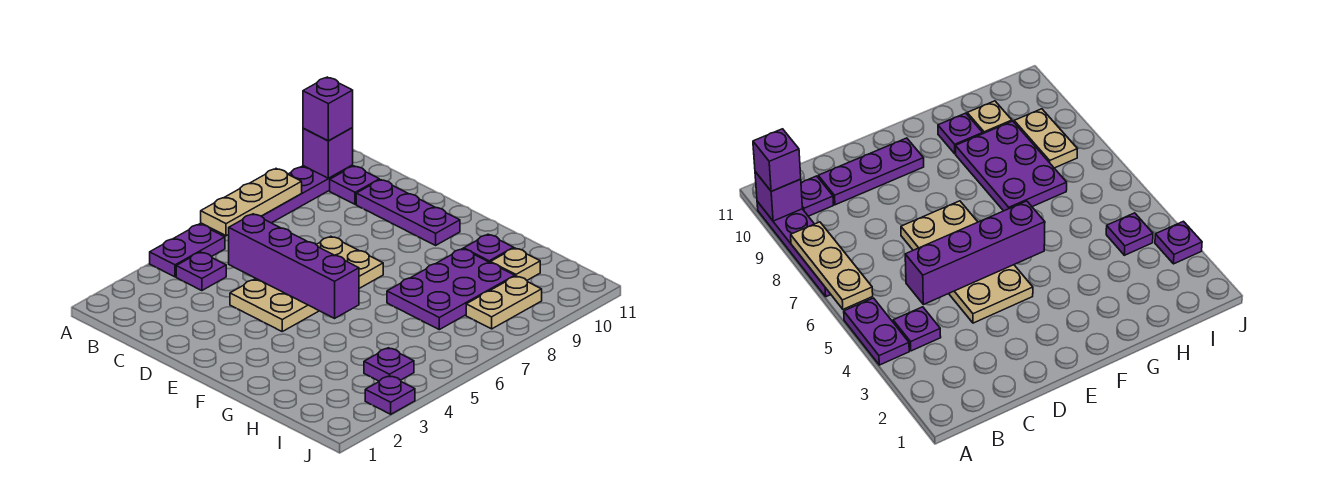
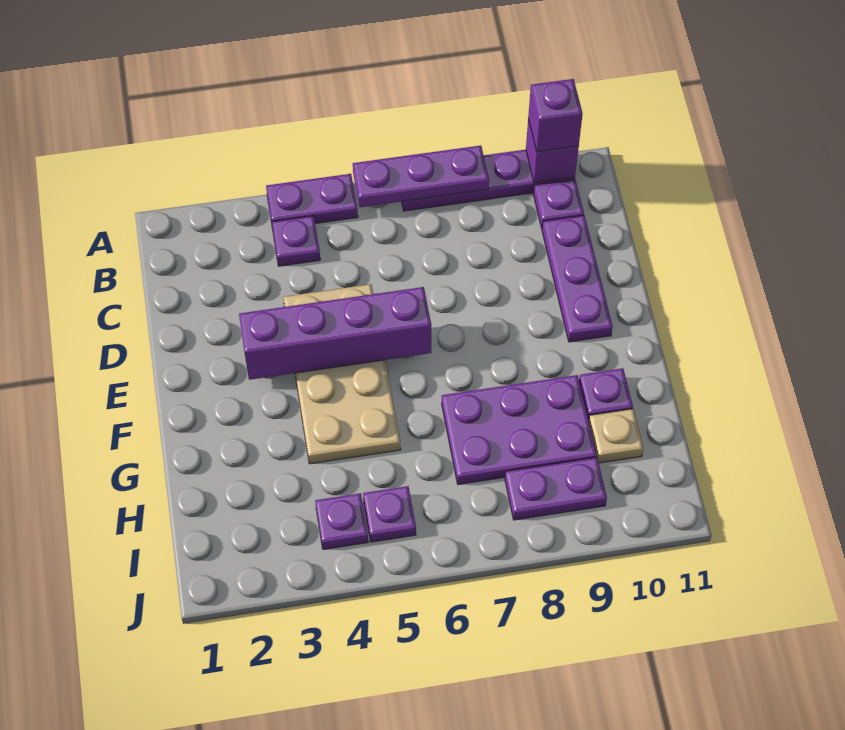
tan 1x3 plate [201,169,302,236] -> purple 1x3 plate [353,145,489,207]
purple 1x4 brick [229,214,359,318] -> purple 1x4 brick turned to [239,287,431,380]
tan 2x4 plate [230,236,383,331] -> tan 2x4 plate turned to [283,284,401,464]
tan 1x2 plate [466,276,542,329] -> purple 1x2 plate [505,457,607,520]
purple 1x1 plate [365,376,415,414] -> purple 1x1 plate moved to [363,486,416,542]

